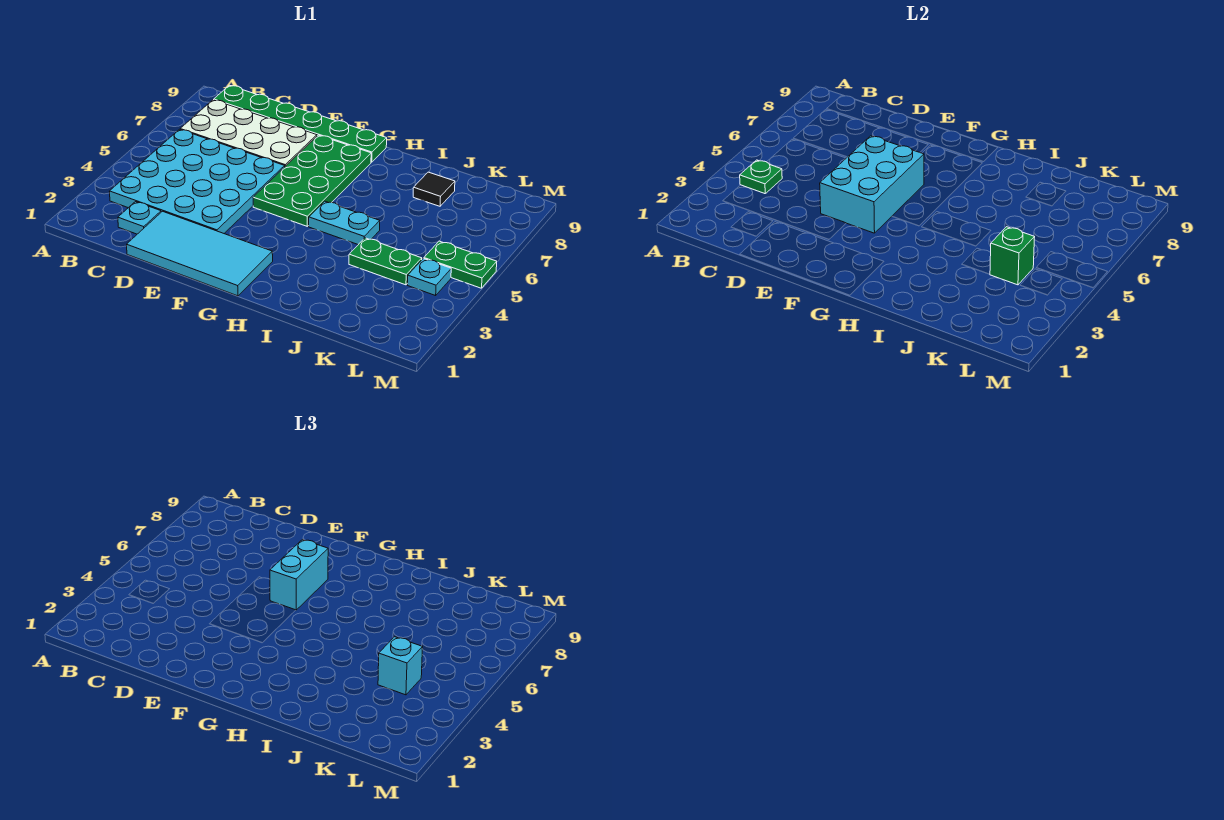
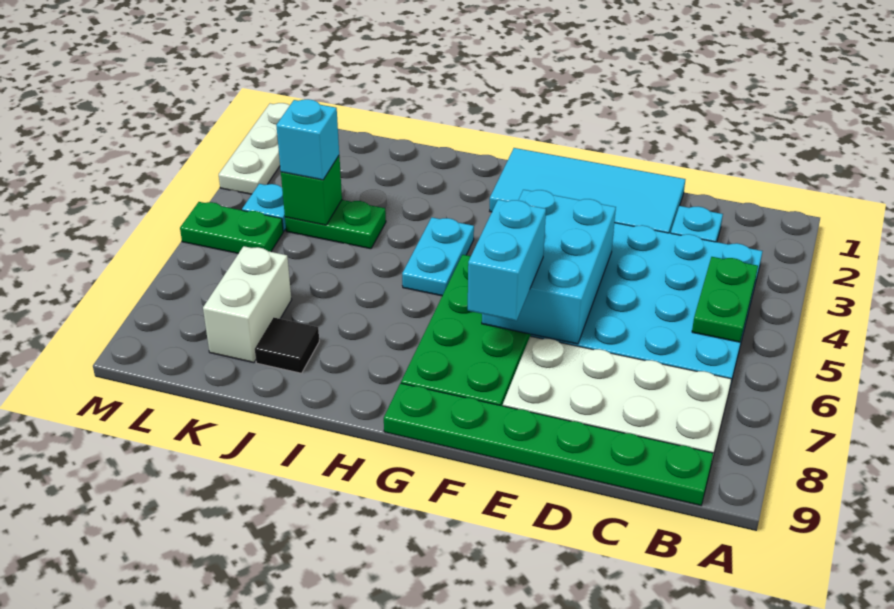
green 1x1 plate [740,160,782,194] -> green 1x2 plate [692,257,758,342]
cyan 1x2 plate [309,201,380,245] -> cyan 1x2 plate turned to [402,218,474,296]
none -> white 1x2 brick [203,246,292,363]
none -> white 1x3 plate [219,103,290,194]

